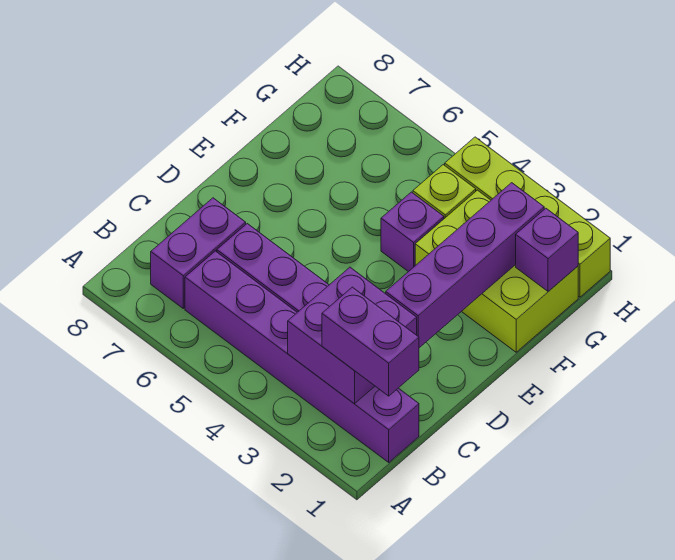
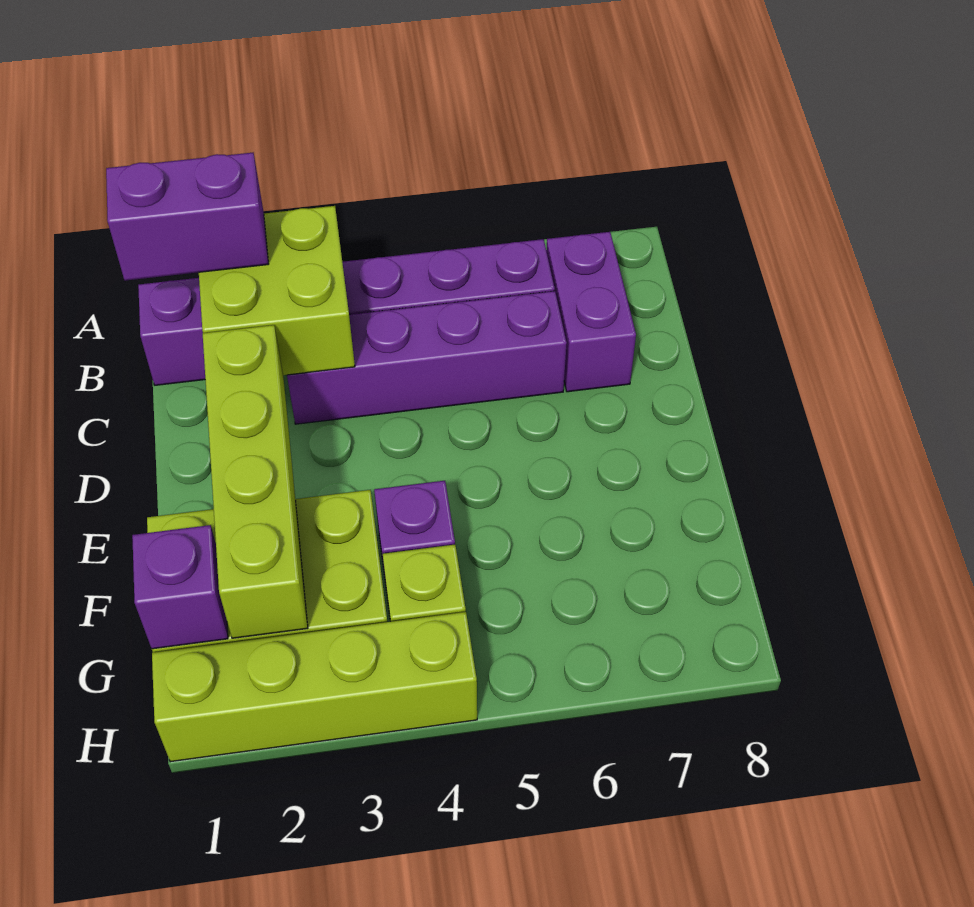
purple 2x2 brick [288,267,417,404] -> lime 2x2 brick [199,206,355,375]
purple 1x4 brick [386,183,544,348] -> lime 1x4 brick [203,325,308,638]

